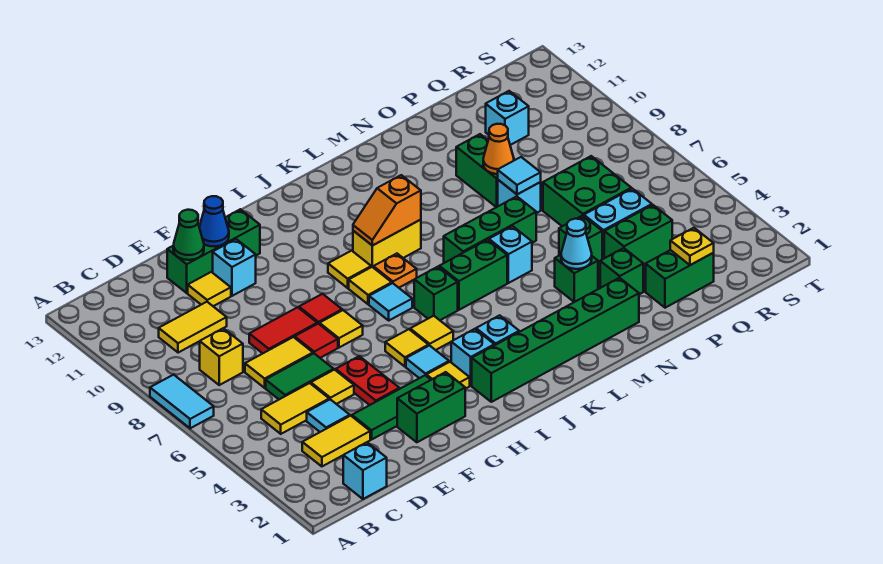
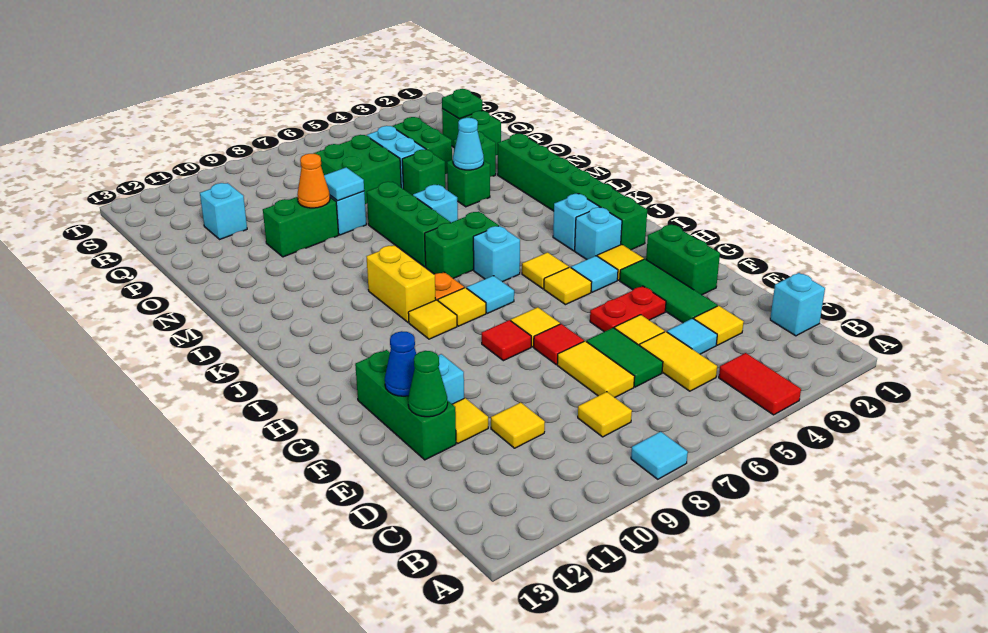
cyan 1x2 tile [150,375,214,428] -> cyan 1x1 tile [631,432,688,479]
yellow 1x2 tile [302,416,370,466] -> yellow 1x1 tile [694,306,744,345]
yellow 1x1 brick [200,328,243,385] -> yellow 1x1 tile [578,392,632,437]
yellow 1x2 tile [159,302,227,353] -> yellow 1x1 tile [491,402,545,448]
red 1x2 tile [249,307,317,353] -> red 1x2 tile moved to [719,353,801,415]
green 1x1 brick [414,267,458,320] -> cyan 1x1 brick [473,226,520,282]
orange 1x2 slope [353,175,421,246] -> none
green 1x2 brick [439,240,507,310] -> green 1x2 brick turned to [425,212,499,279]
yellow 1x1 plate [670,228,714,265] -> green 1x1 plate [442,89,482,119]

